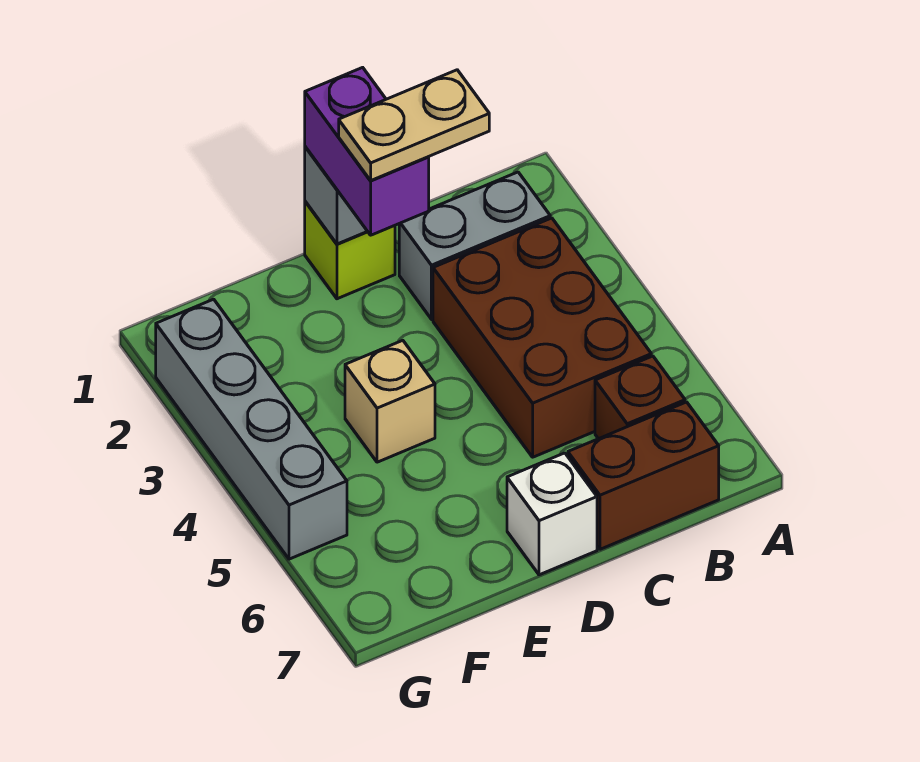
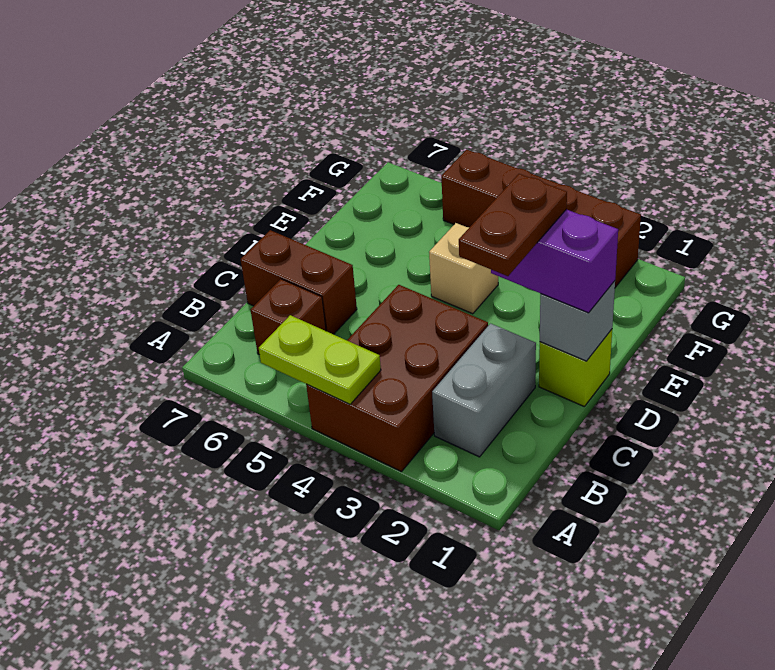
none -> lime 1x2 plate [259,315,381,404]
brown 2x3 brick [433,218,651,457] -> brown 2x3 brick turned to [306,285,488,472]
brown 1x2 brick [568,402,719,549] -> brown 1x2 brick turned to [241,230,357,334]
tan 1x2 plate [339,70,489,181] -> brown 1x2 plate [459,174,567,276]
white 1x1 brick [507,453,597,575] -> none
grey 1x4 brick [156,299,347,559] -> brown 1x4 brick [441,150,641,287]

